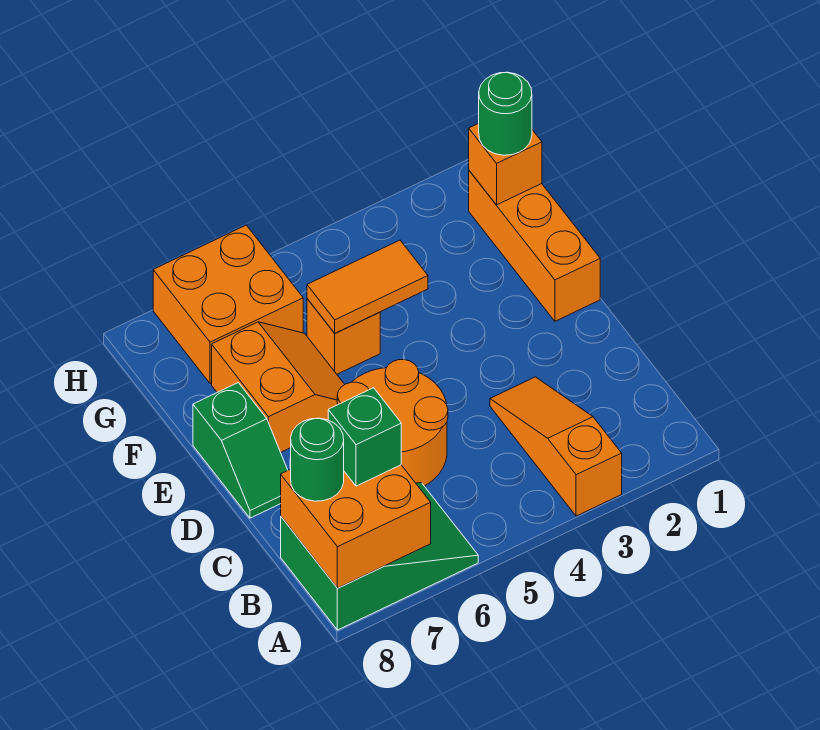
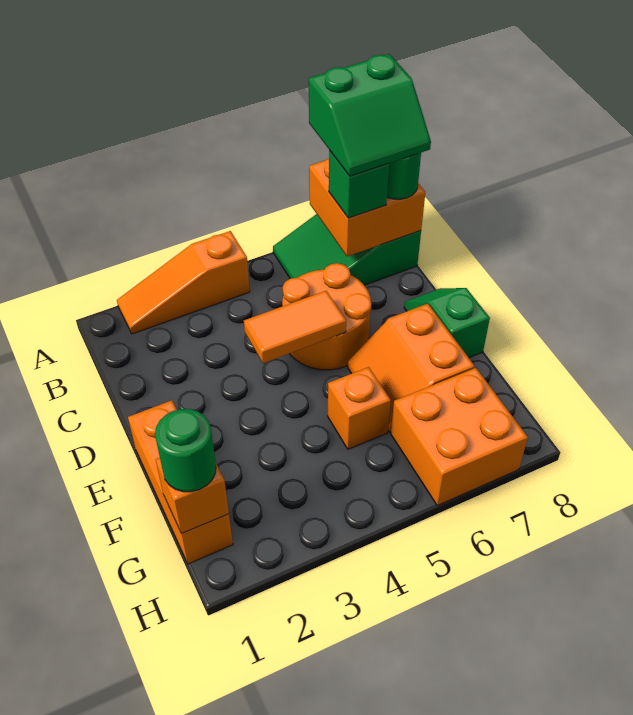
orange 1x3 slope [490,377,622,516] -> orange 1x3 slope turned to [117,231,250,334]
none -> green 2x2 slope [309,54,431,176]
orange 1x2 tile [307,240,428,333] -> orange 1x2 tile moved to [244,291,346,363]

